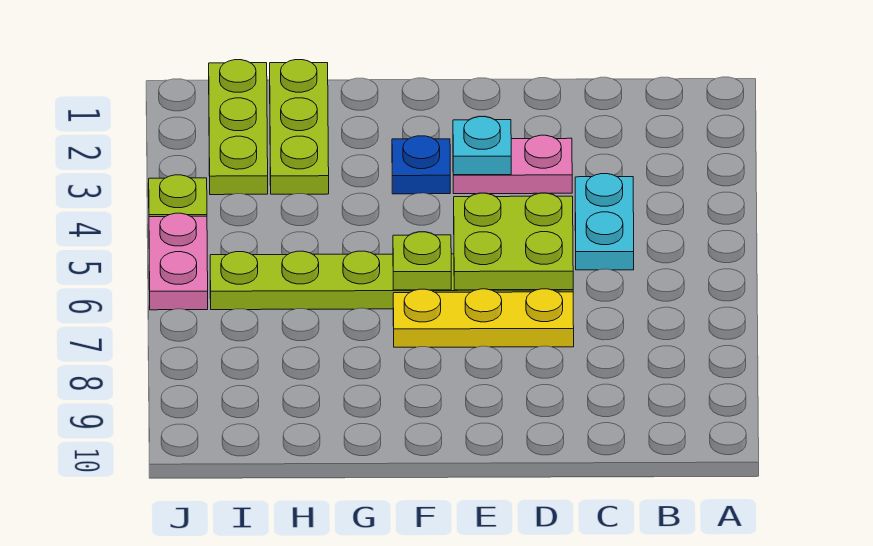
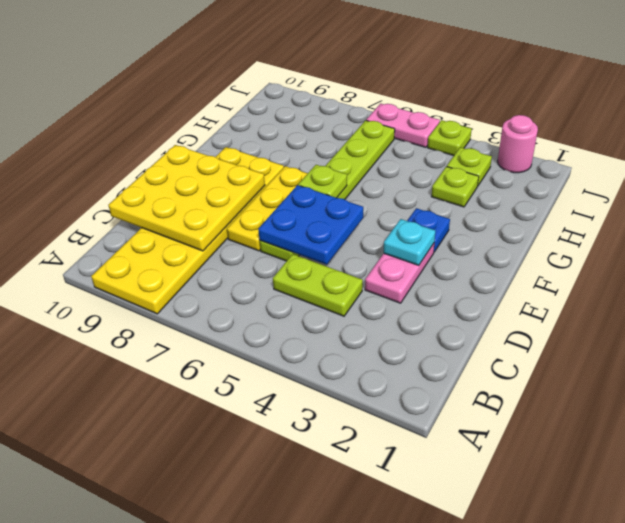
none -> yellow 2x6 plate [91,147,284,314]
cyan 1x2 plate [575,174,634,270] -> lime 1x2 plate [273,254,363,316]
none -> yellow 3x3 plate [108,145,265,251]
lime 2x2 plate [454,193,573,290] -> blue 2x2 plate [258,185,363,265]
lime 1x3 plate [270,60,329,194] -> lime 1x1 plate [431,167,479,207]
lime 1x3 plate [209,60,268,195] -> lime 1x1 plate [447,147,492,185]
none -> pink 1x1 round brick [498,115,538,173]

